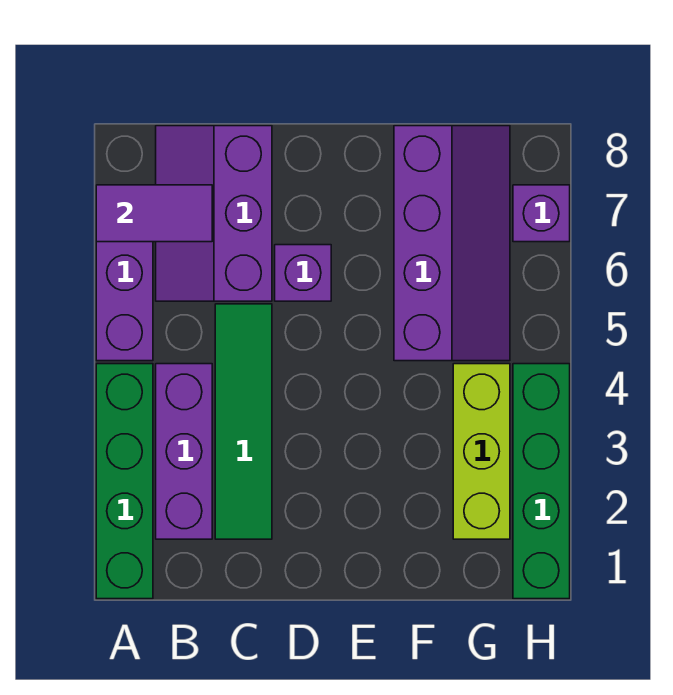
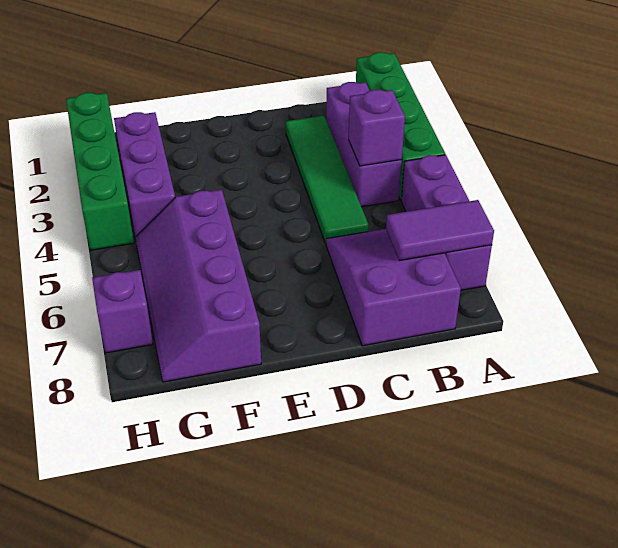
purple 2x3 slope [156,126,272,301] -> purple 2x3 slope turned to [326,229,461,346]
purple 1x1 brick [275,245,331,301] -> purple 1x1 brick moved to [349,90,405,166]
lime 1x3 brick [453,364,510,539] -> purple 1x3 brick [114,112,175,237]

